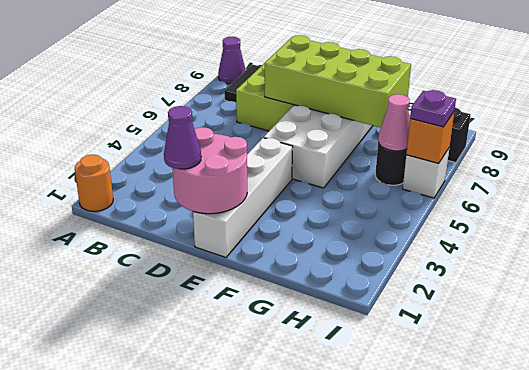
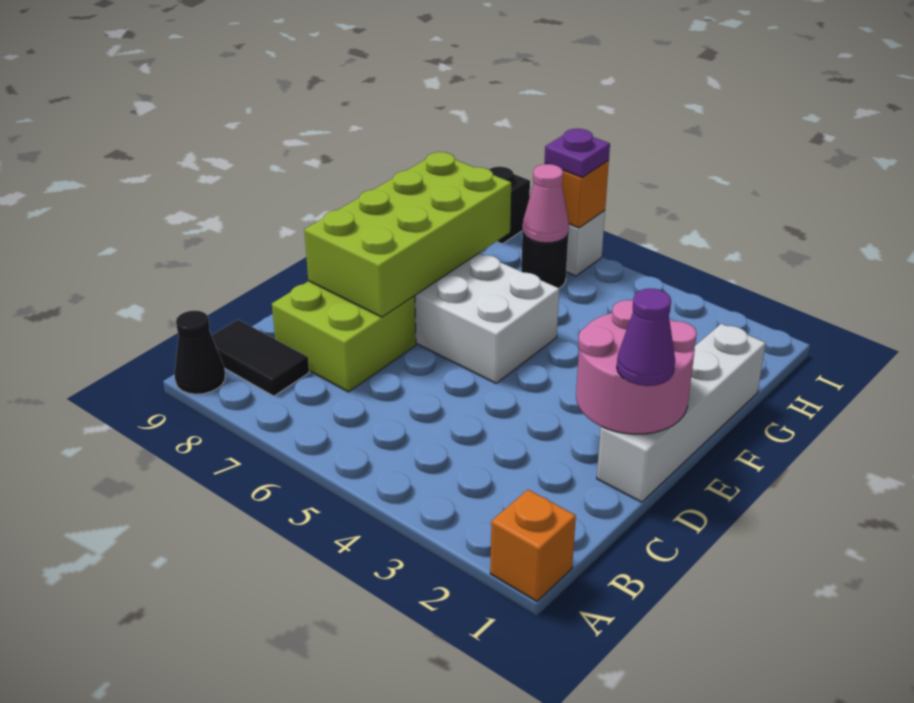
orange 1x1 round brick [75,154,113,211] -> orange 1x1 brick [490,490,576,601]
purple 1x1 cone [218,37,246,84] -> black 1x1 cone [174,311,225,394]
white 1x4 brick [193,138,293,258] -> white 1x4 brick turned to [597,324,766,502]

